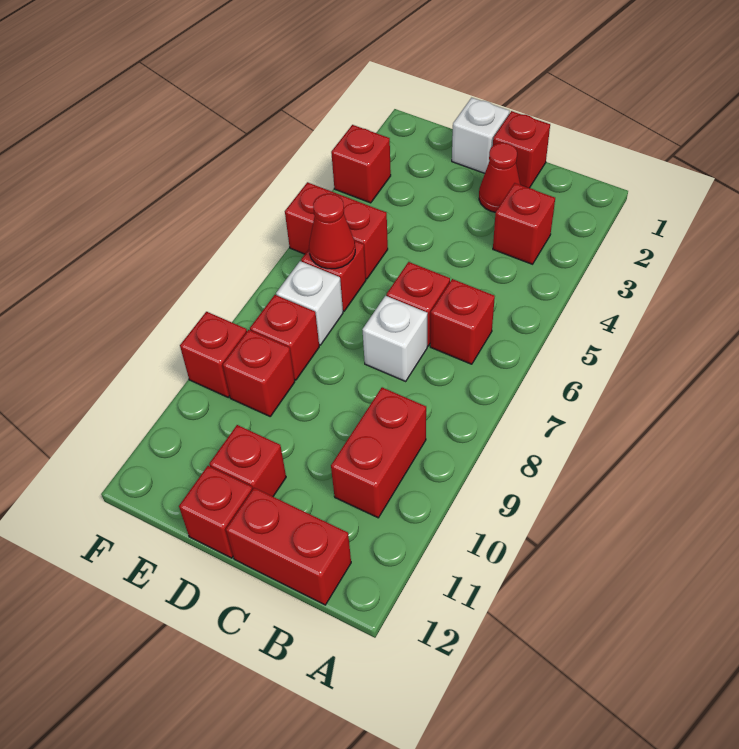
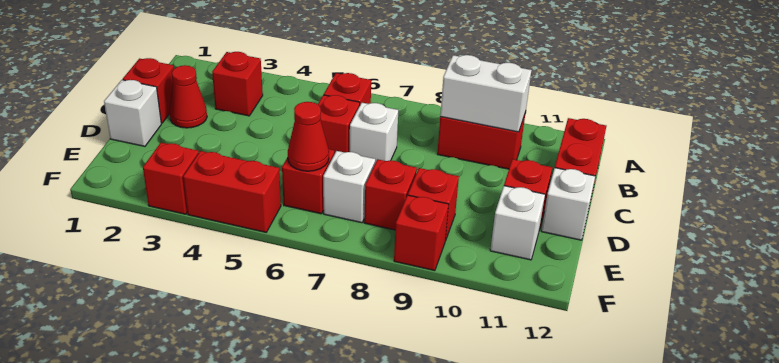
none -> white 1x2 brick [440,55,532,132]
red 1x1 brick [179,466,253,558] -> white 1x1 brick [541,168,595,240]
red 1x2 brick [285,182,388,279] -> red 1x2 brick turned to [183,151,281,232]
none -> white 1x1 brick [490,186,545,260]

